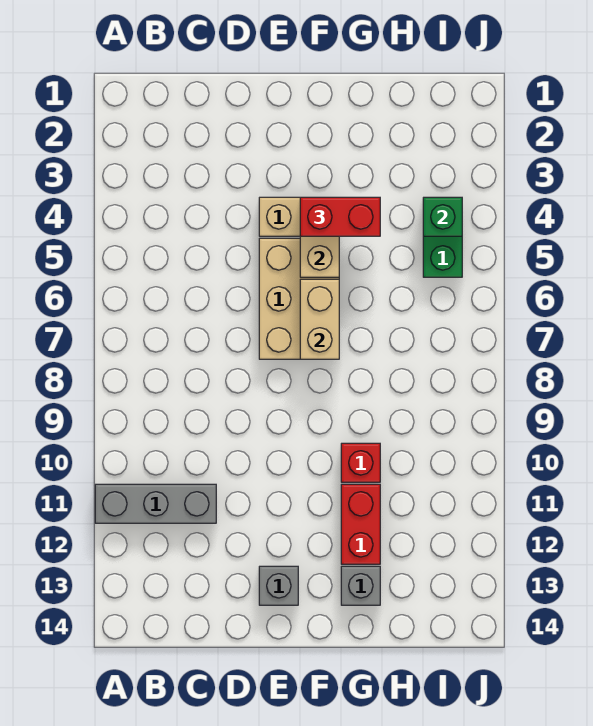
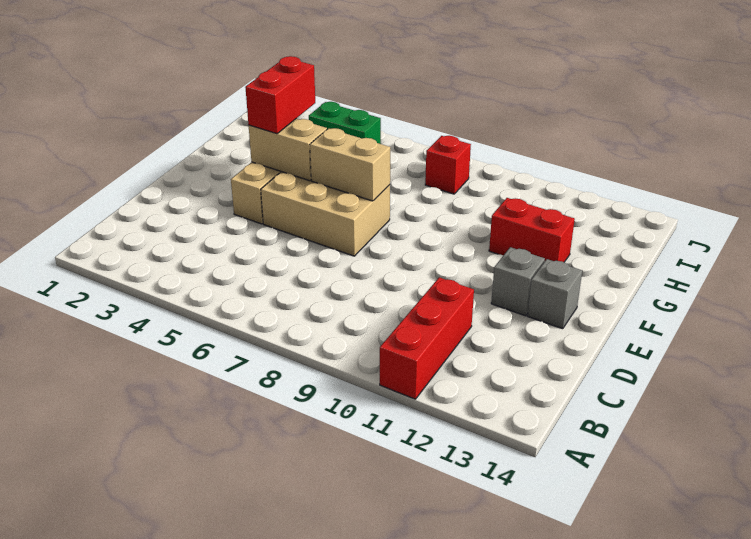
grey 1x3 brick [95,484,216,523] -> red 1x3 brick [380,277,474,399]
red 1x1 brick [341,443,380,482] -> red 1x1 brick moved to [425,136,471,194]
grey 1x1 brick [341,566,380,605] -> grey 1x1 brick moved to [491,247,545,316]
green 1x1 brick [423,197,462,236] -> none

